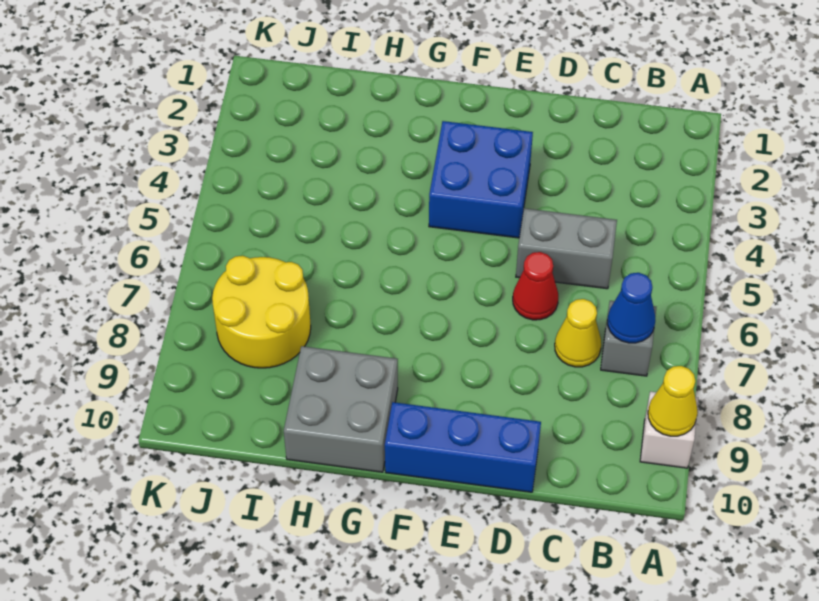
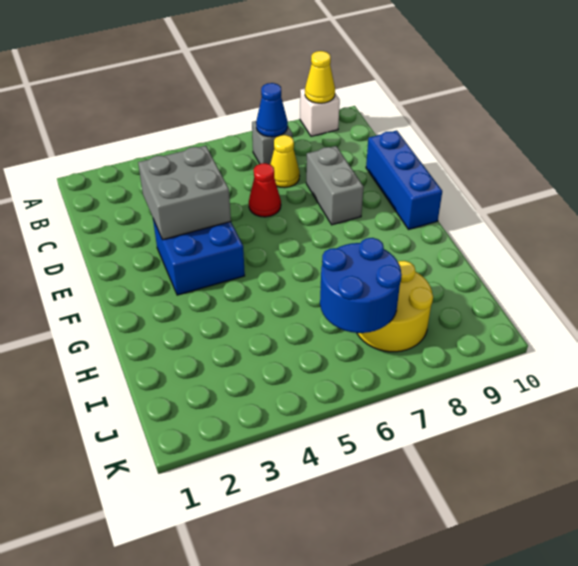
grey 1x2 brick [516,208,617,289] -> grey 1x2 brick moved to [306,146,364,225]
grey 2x2 brick [284,346,398,472] -> grey 2x2 brick moved to [138,146,231,240]
none -> blue 2x2 round brick [320,238,402,333]

